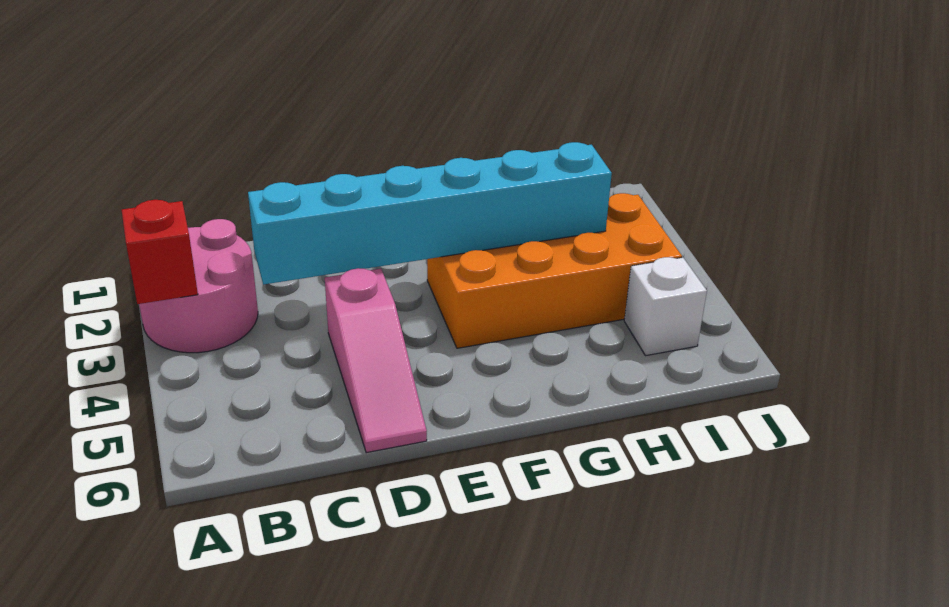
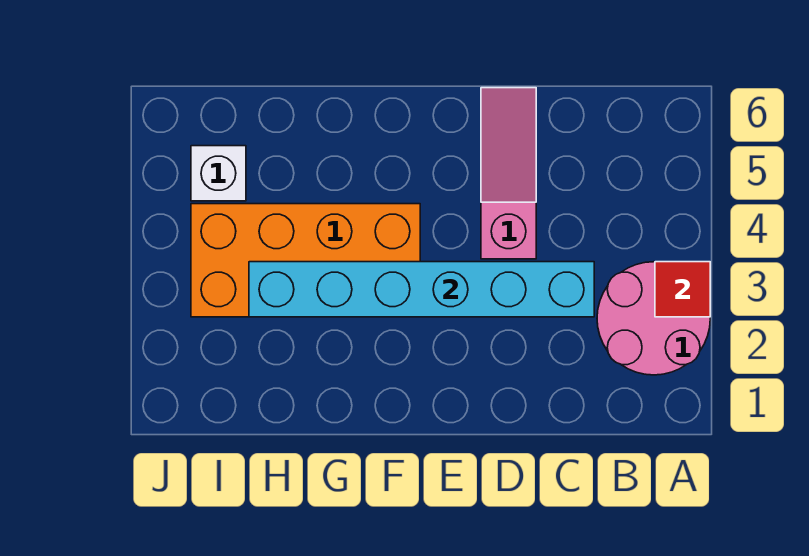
red 1x1 brick [122,200,198,304] -> red 1x1 tile [655,262,710,317]

